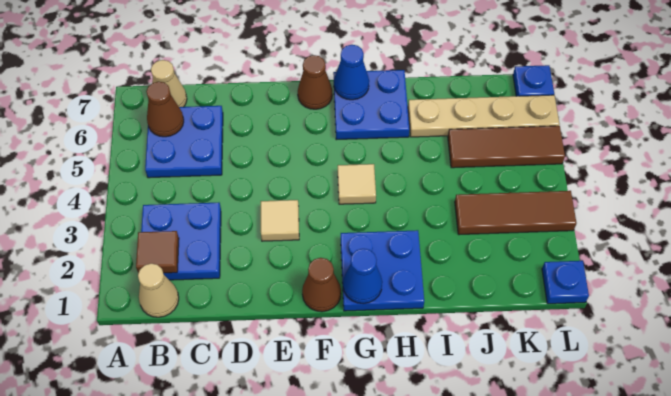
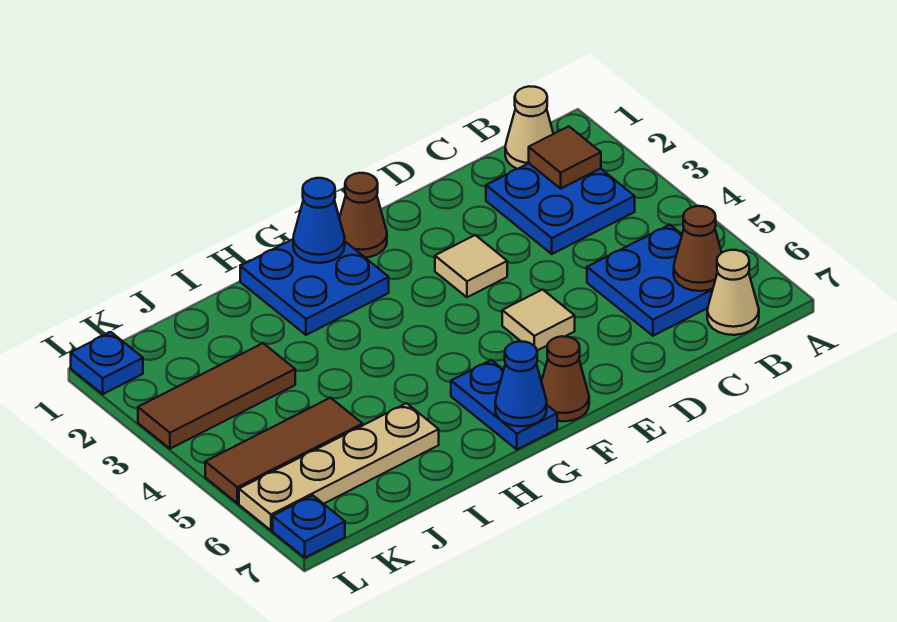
tan 1x1 tile [338,164,376,204] -> tan 1x1 tile moved to [502,290,575,350]
blue 2x2 plate [333,70,410,140] -> blue 1x2 plate [451,360,557,449]

